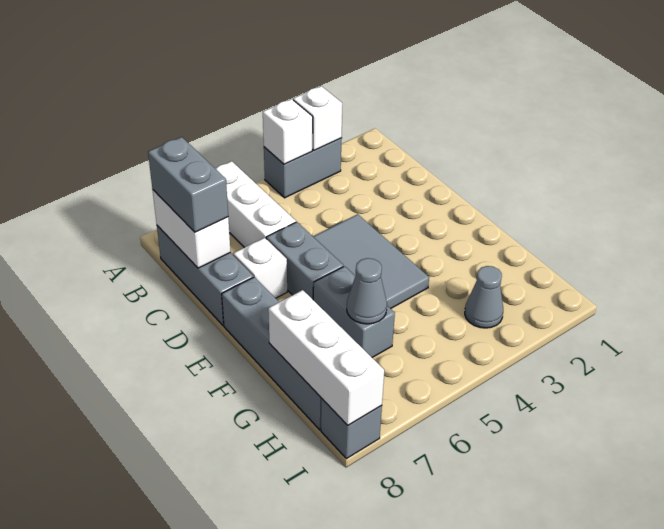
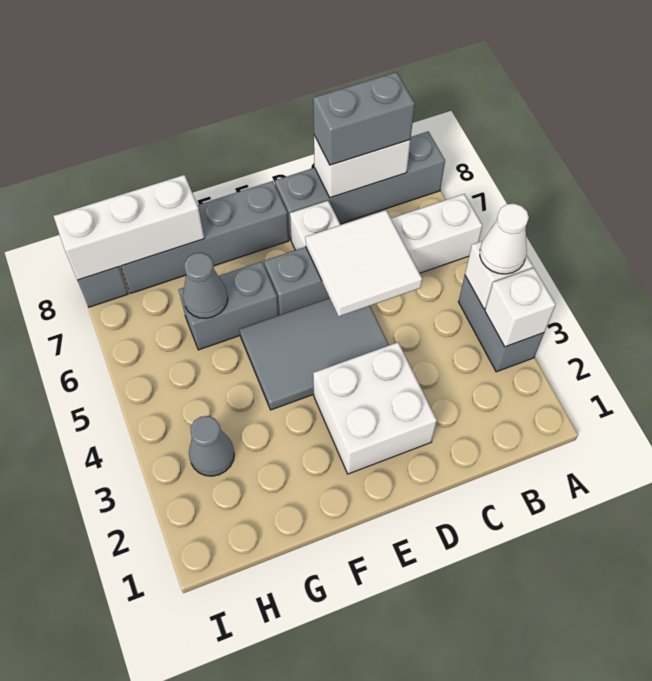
none -> white 1x1 cone [480,204,529,274]
grey 1x3 brick [157,226,253,326] -> grey 1x4 brick [275,131,445,239]
none -> white 2x2 tile [305,210,422,316]
none -> white 2x2 brick [313,342,437,474]

